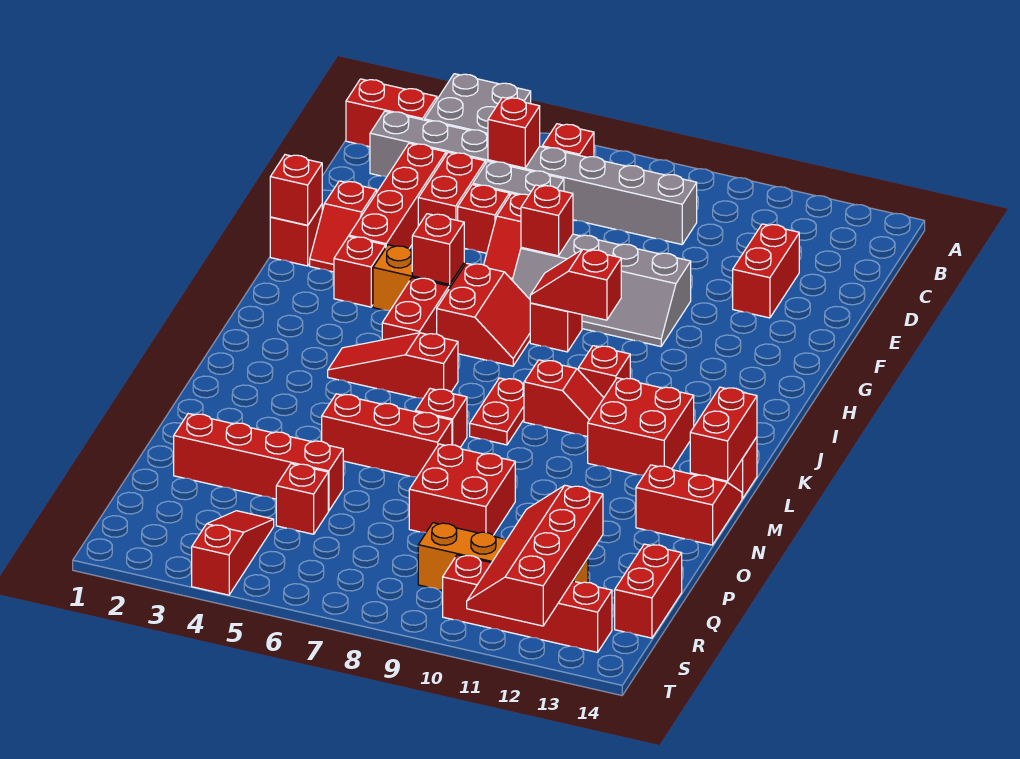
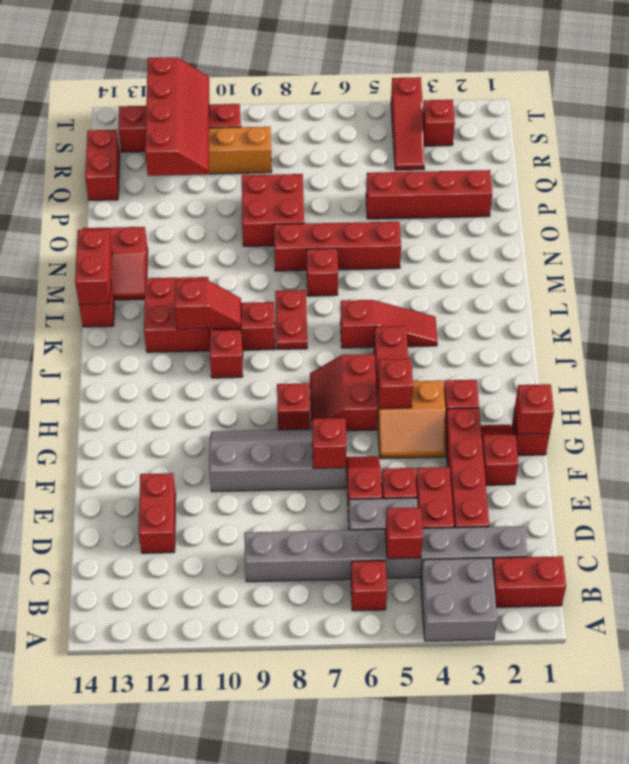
red 1x2 slope [530,249,621,320] -> red 1x2 slope moved to [175,280,241,329]
red 1x3 brick [322,394,452,477] -> red 1x4 brick [274,222,401,271]
red 1x1 brick [276,464,328,534] -> red 1x1 brick moved to [423,100,455,146]

